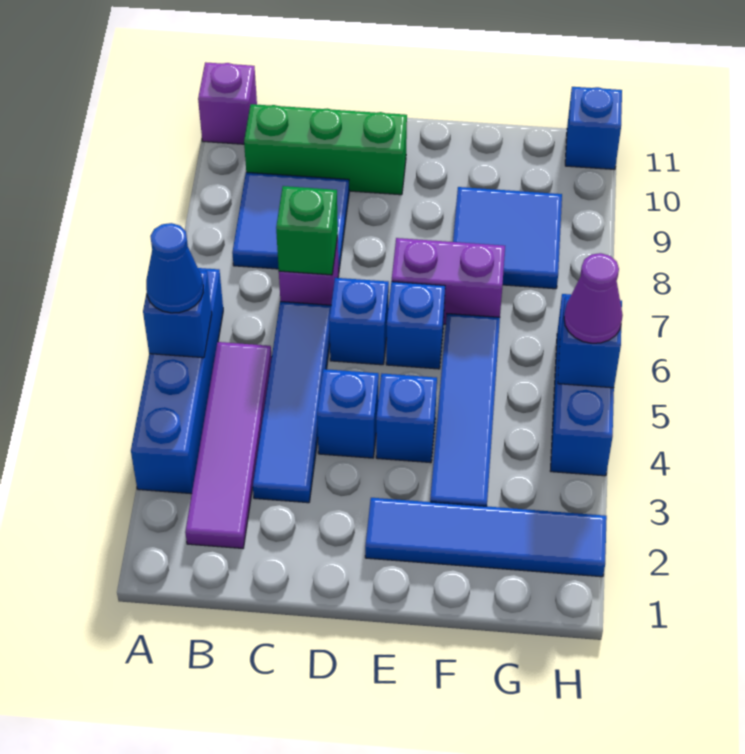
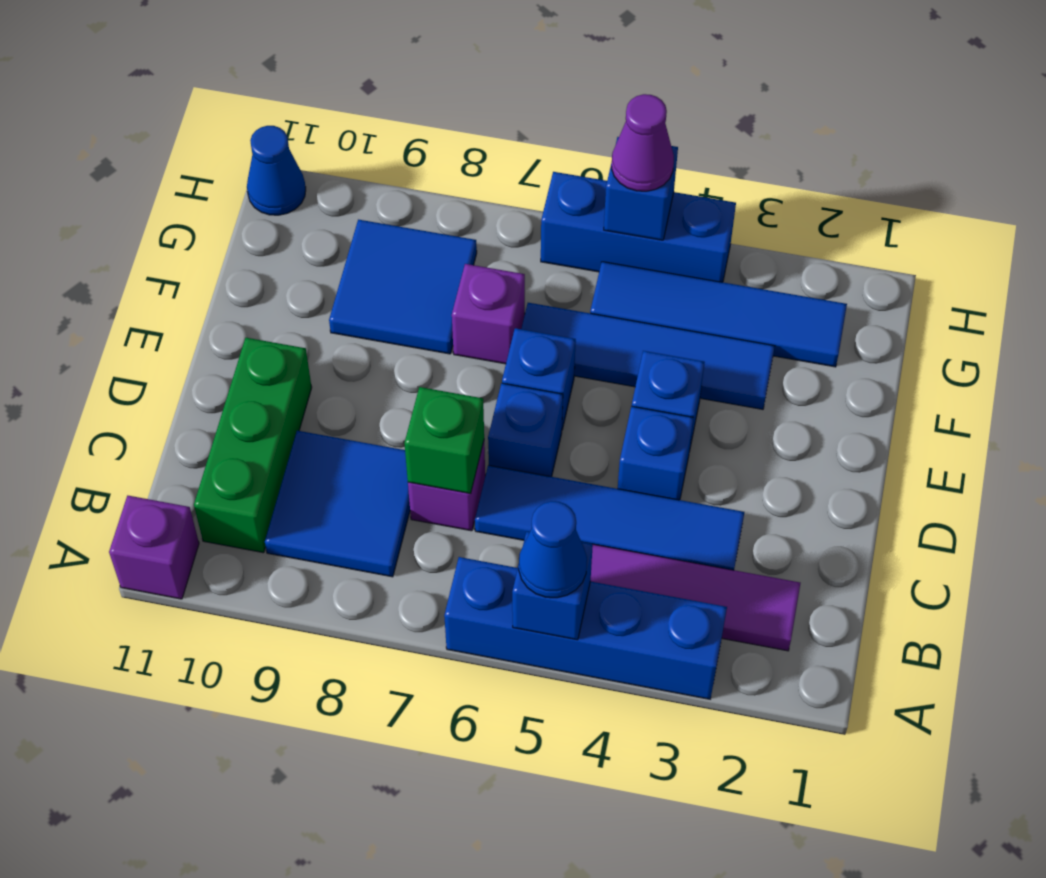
blue 1x4 tile [365,498,607,577] -> blue 1x4 tile turned to [590,262,847,367]
purple 1x2 brick [392,238,505,324] -> purple 1x1 brick [452,264,525,364]
blue 1x1 brick [565,87,622,169] -> blue 1x1 cone [247,126,306,215]

